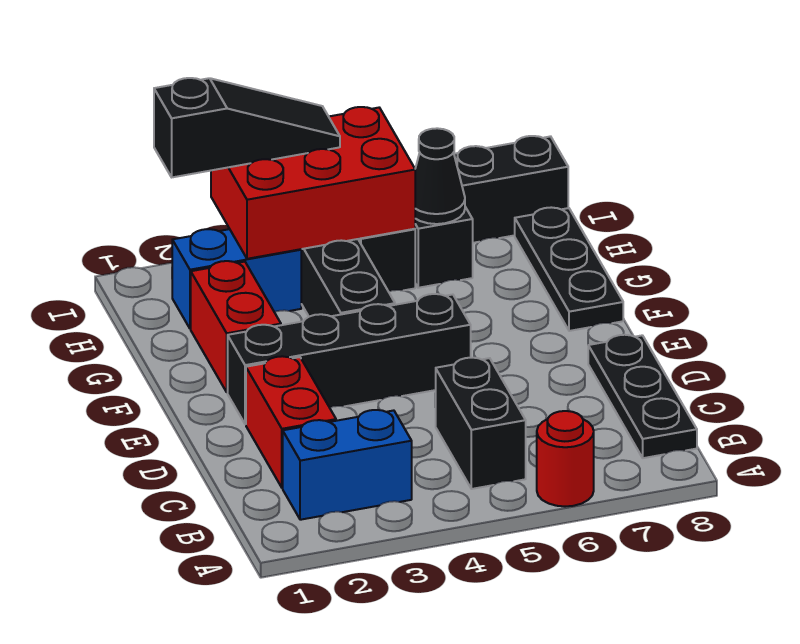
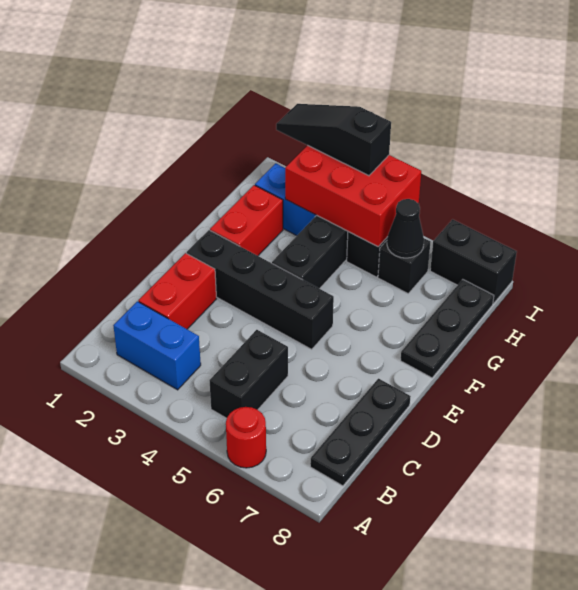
black 1x3 slope [154,78,340,177] -> black 1x3 slope turned to [276,104,391,176]

